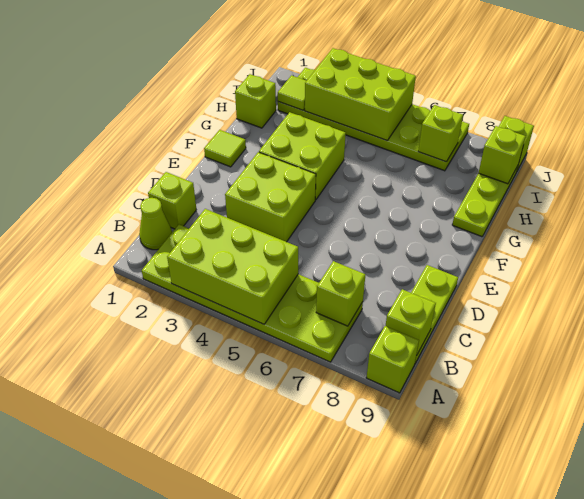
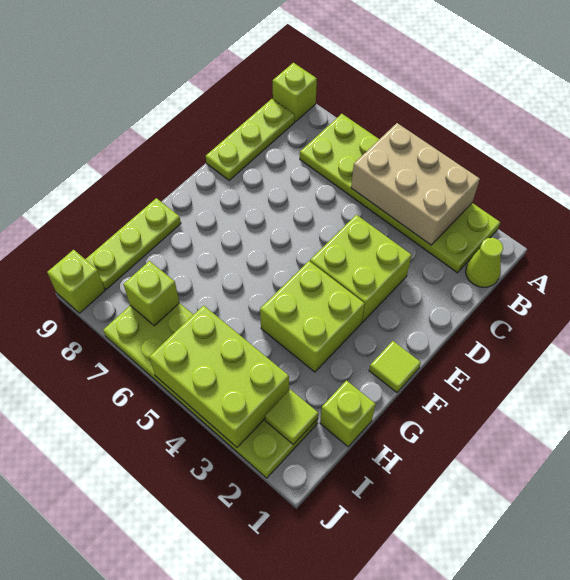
lime 2x3 brick [167,209,298,324] -> tan 2x3 brick [351,123,480,245]
lime 1x1 brick [316,261,365,326] -> none
lime 1x1 brick [386,289,436,355] -> none
lime 1x1 brick [148,172,196,229] -> none
lime 1x1 brick [479,126,526,184] -> none

